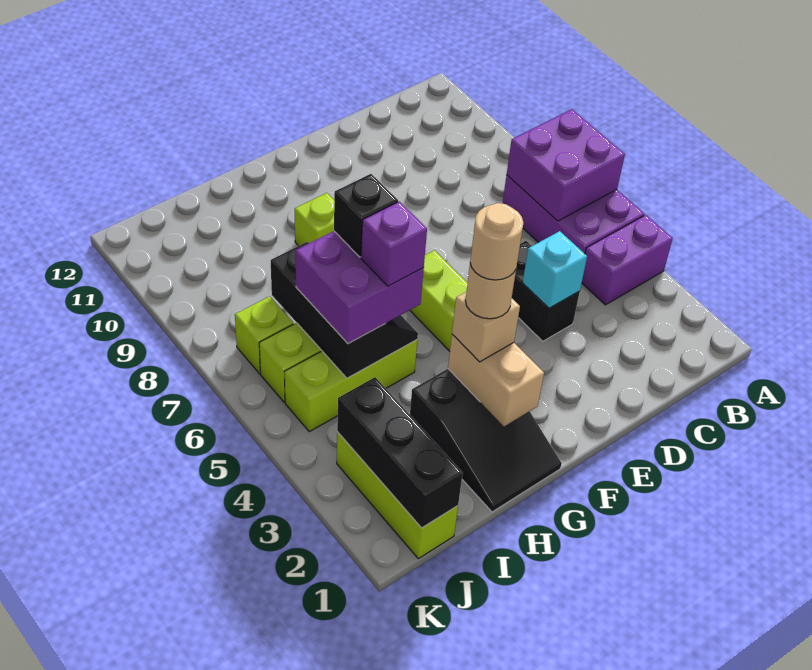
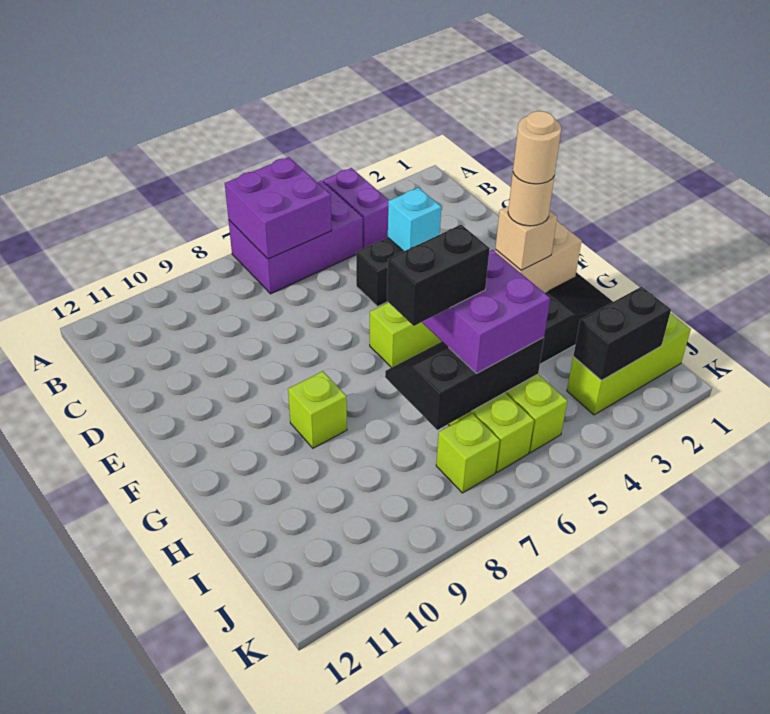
purple 1x1 brick [361,201,427,286] -> none
black 1x1 brick [334,174,398,257] -> black 1x2 brick [387,225,490,326]
black 1x3 brick [337,377,463,528] -> black 1x2 brick [573,287,671,380]

